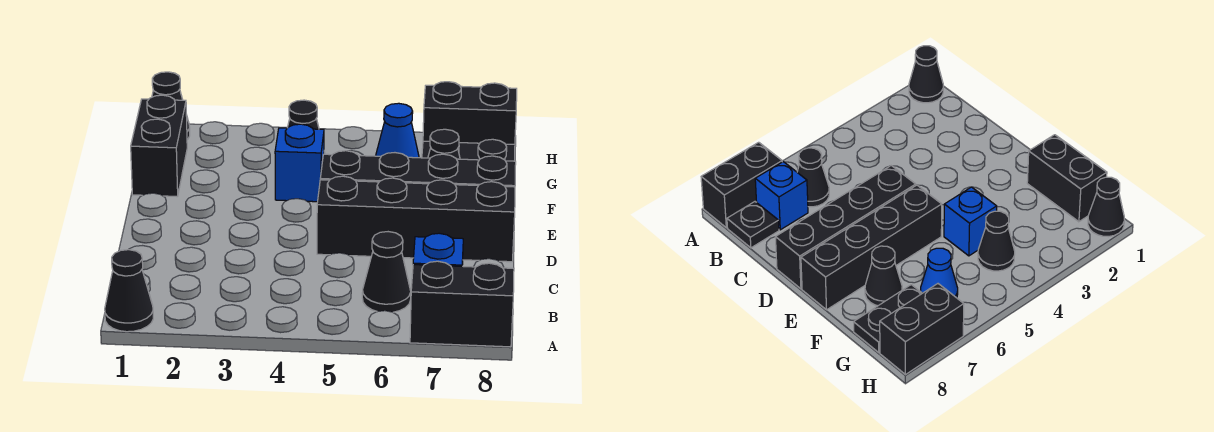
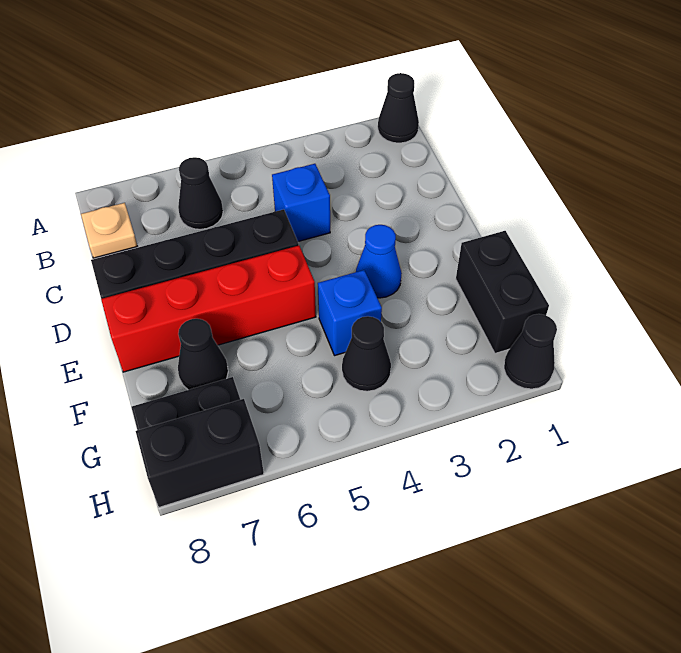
black 1x2 brick [410,261,514,347] -> none
blue 1x1 brick [413,233,463,266] -> blue 1x1 brick moved to [272,164,330,241]
black 1x1 plate [727,202,779,248] -> tan 1x1 plate [81,203,137,258]
black 1x4 brick [320,151,516,187] -> red 1x4 brick [101,246,316,372]
blue 1x1 cone [376,103,419,158] -> blue 1x1 cone moved to [356,225,402,298]

